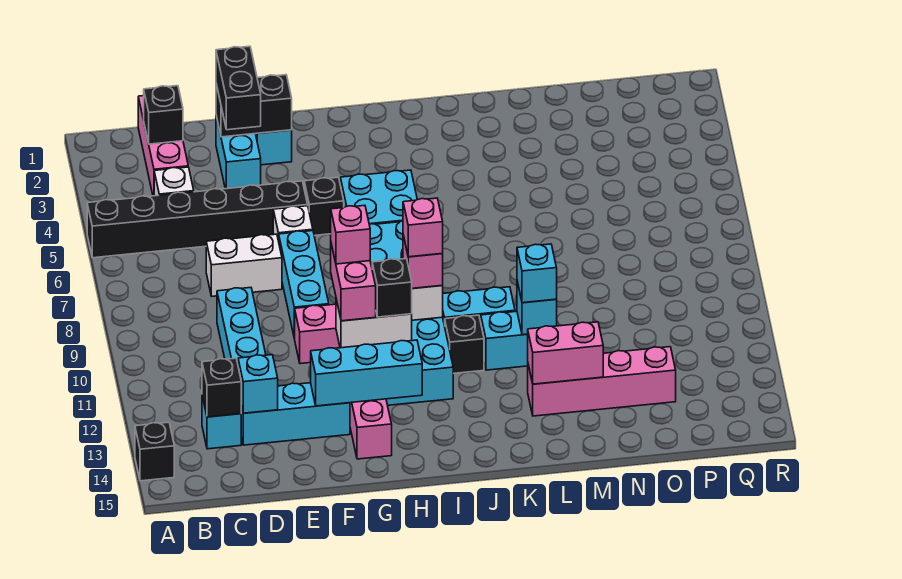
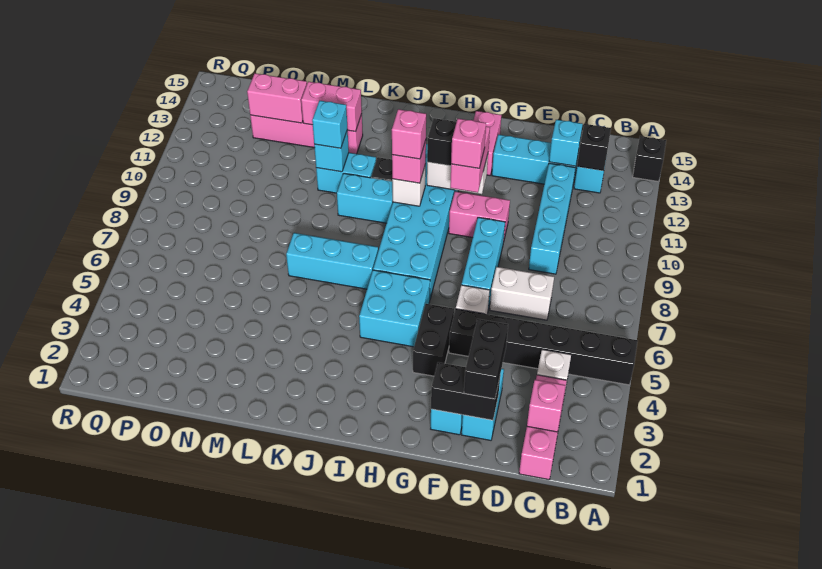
black 1x1 brick [144,86,183,144] -> pink 1x1 brick [527,380,566,432]
cyan 1x3 brick [311,340,422,406] -> cyan 1x3 brick moved to [286,233,378,289]
black 1x1 brick [304,177,344,236] -> black 1x2 brick [413,304,454,376]
none -> pink 1x2 brick [247,73,307,123]

